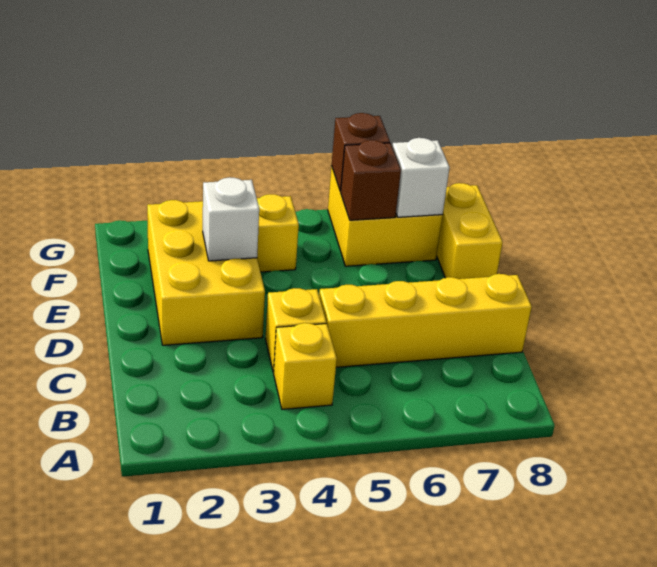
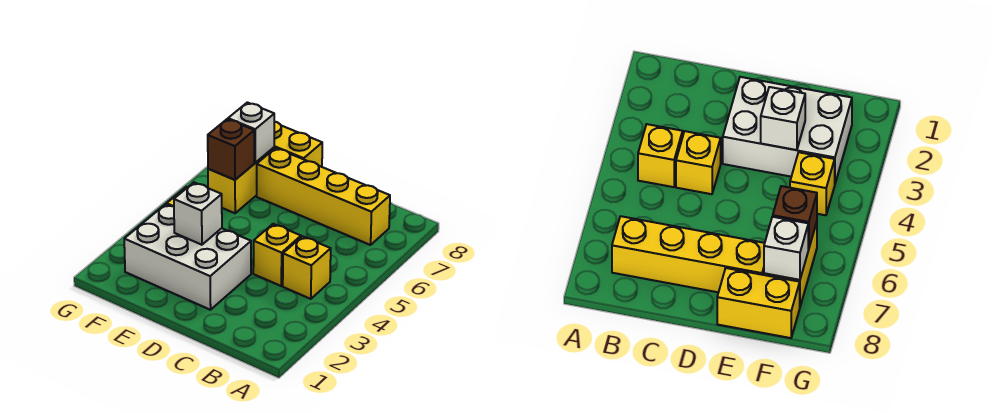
yellow 1x4 brick [319,274,532,367] -> yellow 1x4 brick turned to [257,148,390,245]
yellow 2x3 brick [147,200,265,345] -> white 2x3 brick [124,204,251,310]
yellow 2x2 brick [328,166,443,266] -> yellow 1x2 brick [208,148,274,213]
brown 1x1 brick [332,113,390,191] -> none

